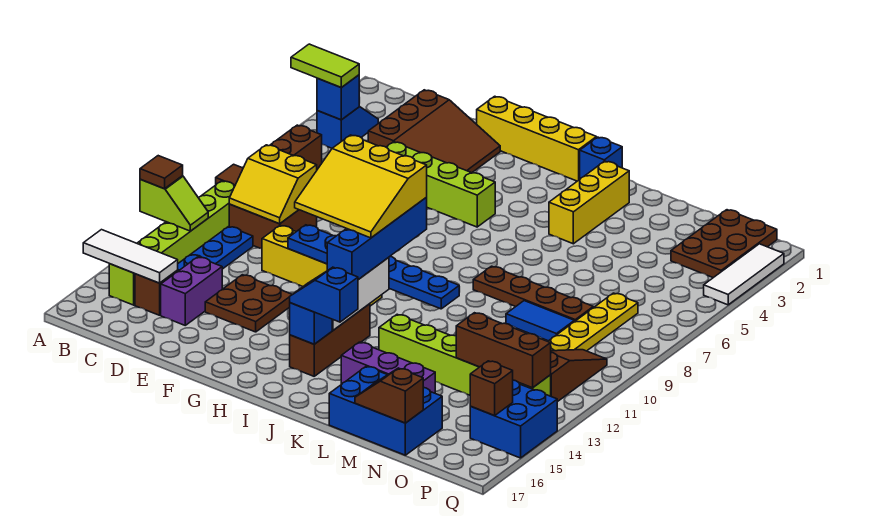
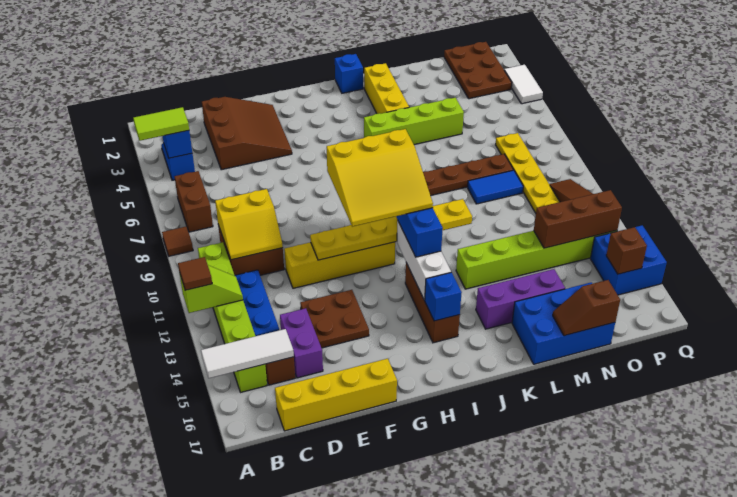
lime 1x4 brick [386,142,495,227] -> lime 1x4 brick moved to [364,98,464,145]
yellow 1x4 brick [477,96,596,181] -> yellow 1x4 brick moved to [275,359,397,431]
blue 1x6 plate [288,225,459,309] -> yellow 1x6 plate [310,199,472,260]
blue 1x2 slope [290,267,358,322] -> none
white 1x3 tile [704,244,784,305] -> white 1x2 tile [504,65,543,104]

